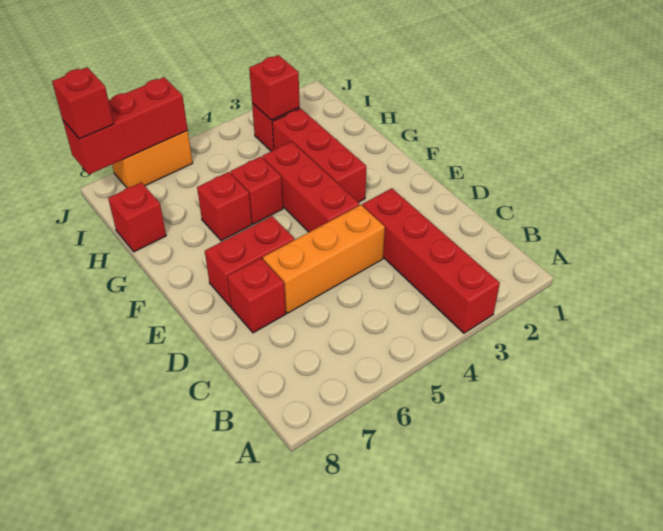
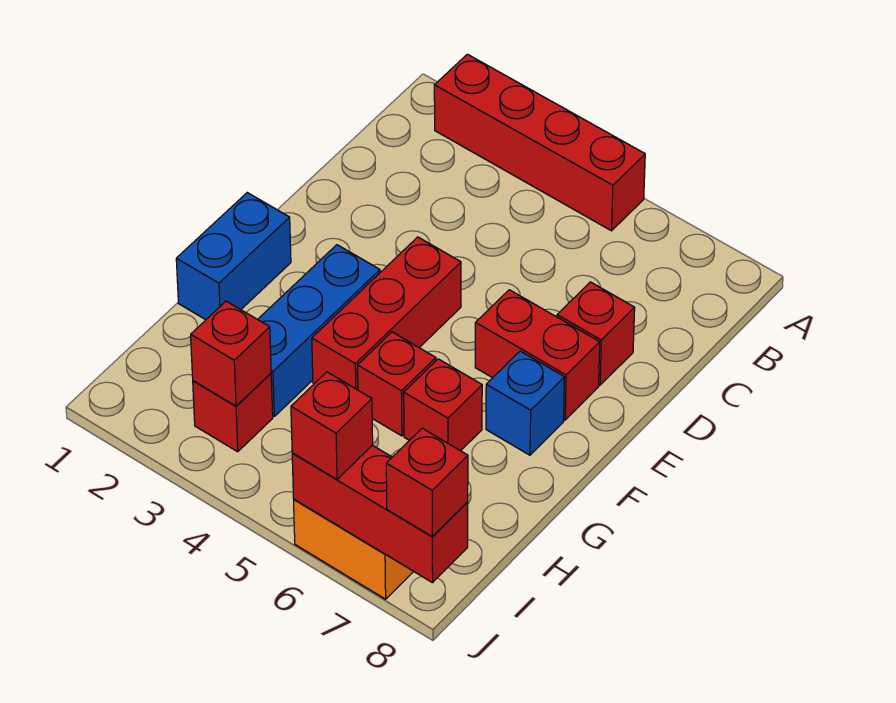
red 1x4 brick [362,188,500,333] -> red 1x4 brick turned to [434,54,645,231]
orange 1x3 brick [263,205,385,313] -> none
none -> blue 1x2 brick [176,193,291,320]
red 1x3 brick [272,108,366,202] -> blue 1x3 brick [258,245,380,416]
none -> blue 1x1 brick [486,351,565,455]
red 1x1 brick [108,182,166,252] -> red 1x1 brick moved to [291,372,373,479]

